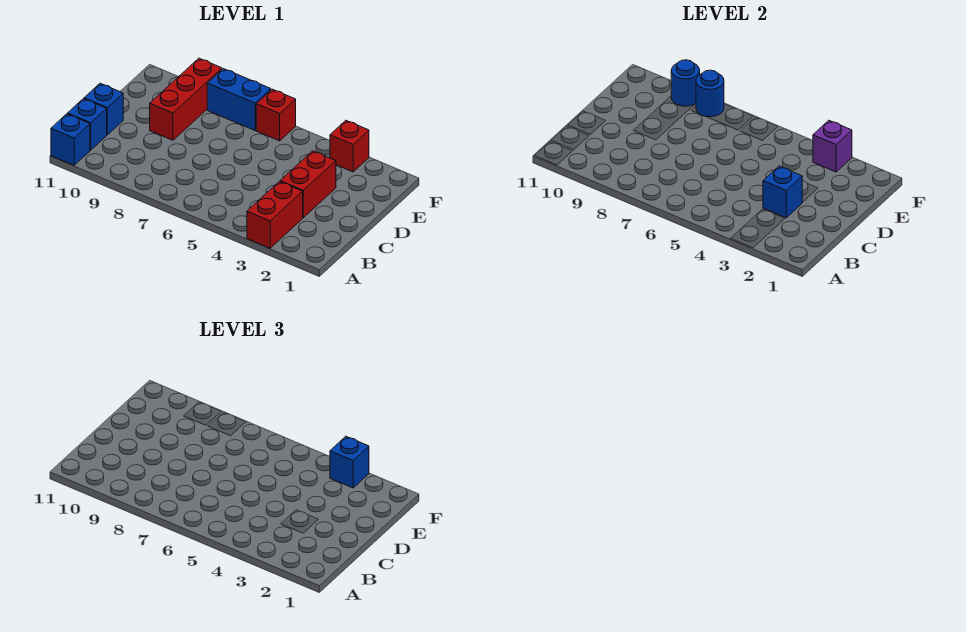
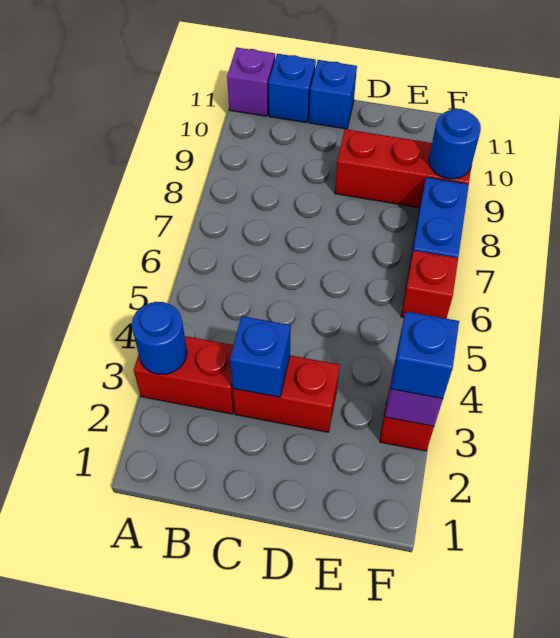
blue 1x1 brick [51,114,90,165] -> purple 1x1 brick [227,47,275,116]
blue 1x1 round brick [696,70,724,117] -> blue 1x1 round brick moved to [132,302,187,374]

